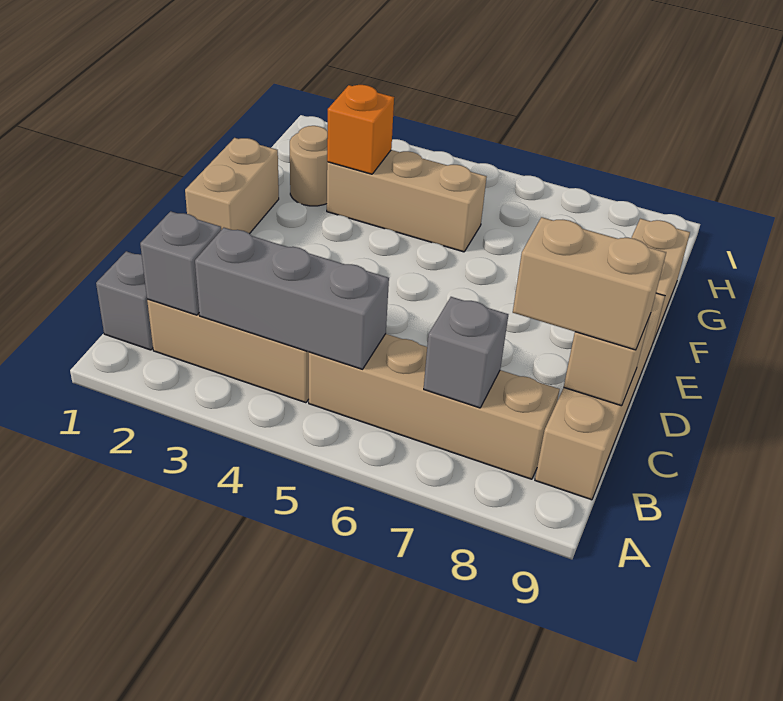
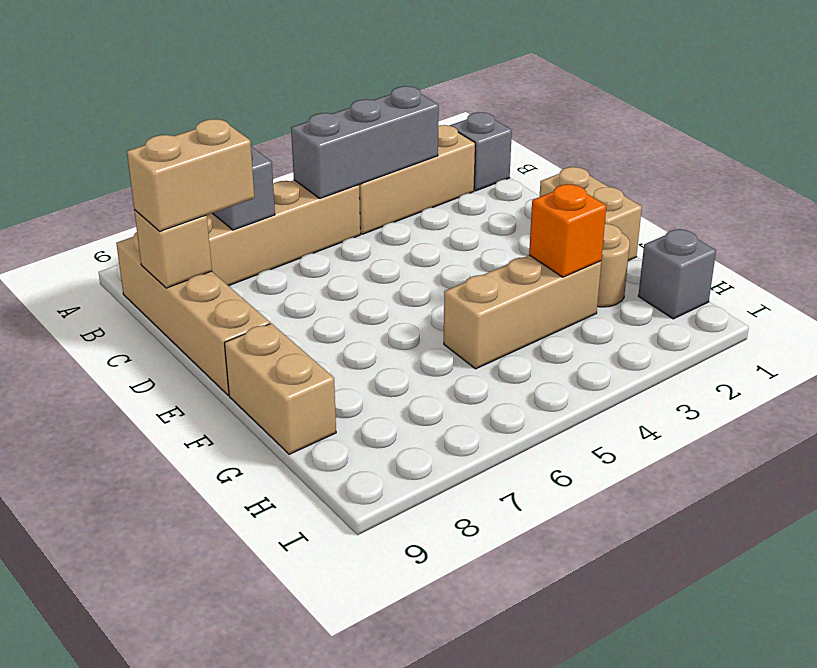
grey 1x1 brick [140,211,221,315] -> grey 1x1 brick moved to [638,229,716,319]

